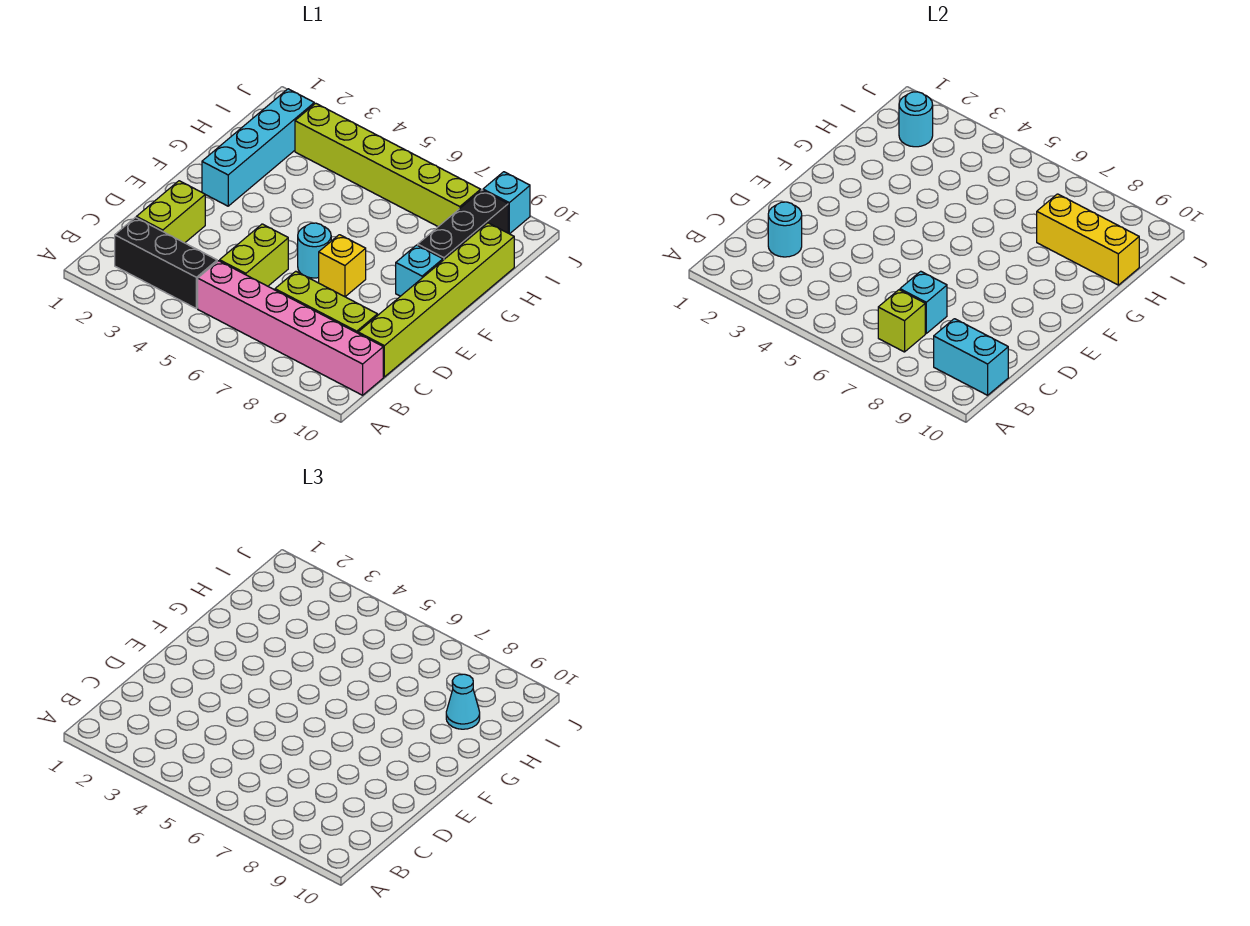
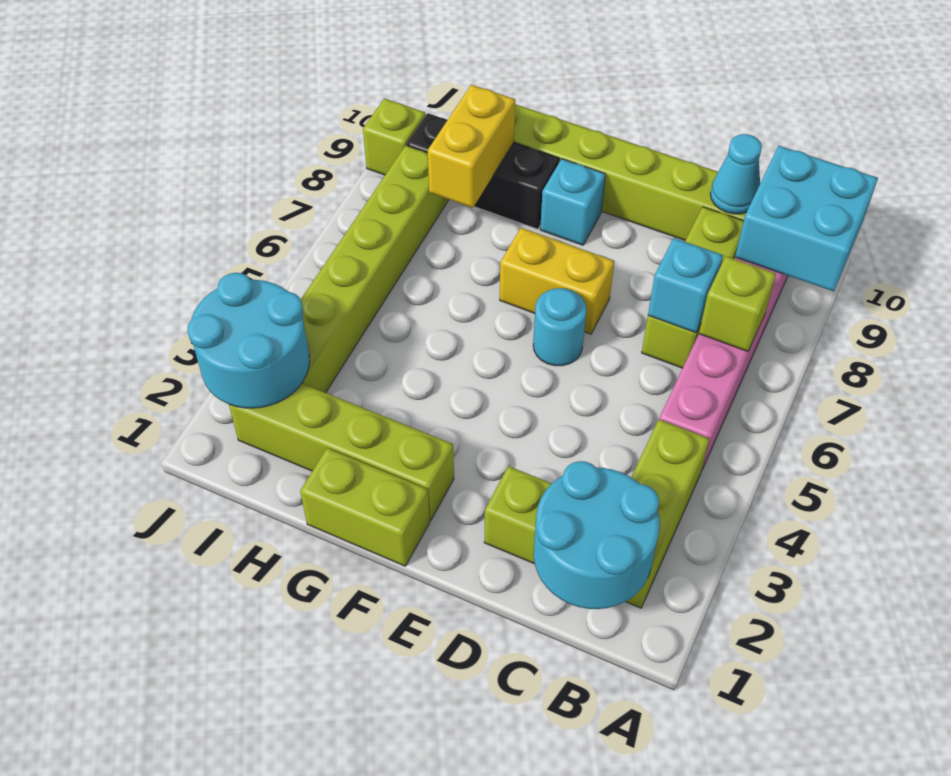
black 1x3 brick [115,217,217,308] -> lime 1x3 brick [626,419,709,608]
cyan 1x2 brick [934,319,1008,395] -> cyan 2x2 brick [735,146,878,291]
cyan 1x1 round brick [768,202,802,257] -> cyan 2x2 round brick [534,461,660,609]
lime 1x2 brick [220,224,288,286] -> lime 1x2 brick moved to [300,448,430,566]
yellow 1x1 brick [319,235,366,297] -> yellow 1x2 brick [500,228,614,334]
cyan 1x4 brick [202,89,314,206] -> lime 1x4 brick [229,384,454,520]
yellow 1x3 brick [1037,194,1139,285] -> yellow 1x2 brick [428,85,515,208]
cyan 1x1 cone [446,674,480,729] -> cyan 1x1 cone moved to [710,134,762,214]
cyan 1x1 round brick [899,92,933,147] -> cyan 2x2 round brick [187,273,310,408]
cyan 1x1 brick [483,172,530,234] -> lime 1x1 brick [363,99,426,175]

